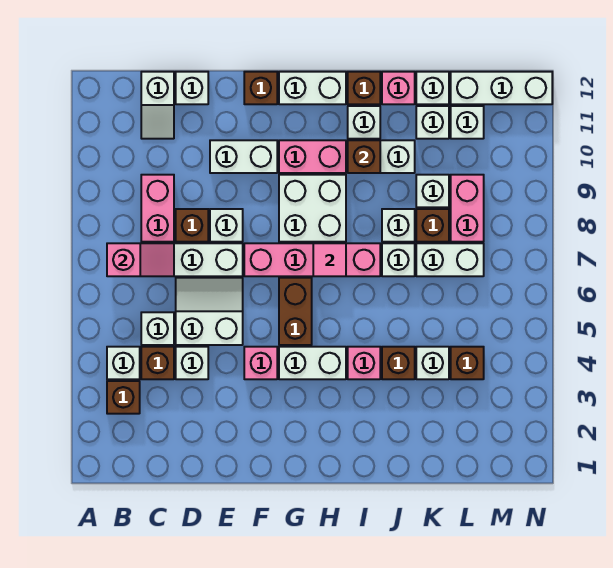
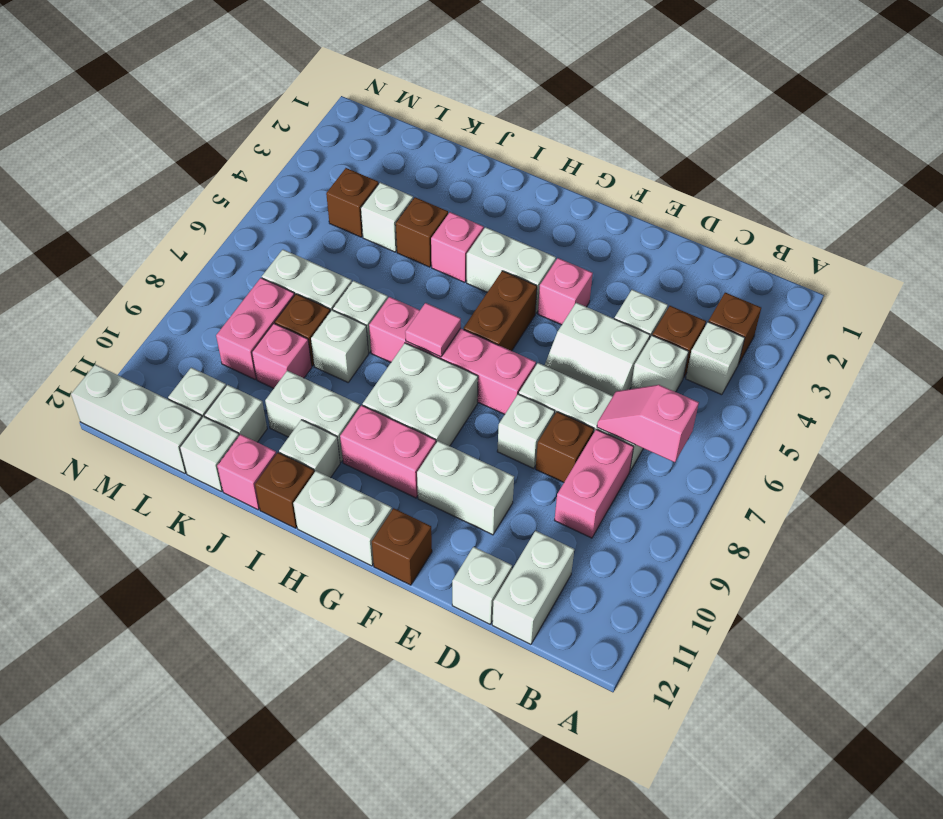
white 1x2 slope [141,72,174,139] -> white 1x2 brick [492,531,574,644]
brown 1x1 brick [348,140,380,173] -> none
white 1x1 brick [416,175,449,207] -> pink 1x1 brick [252,324,312,388]

